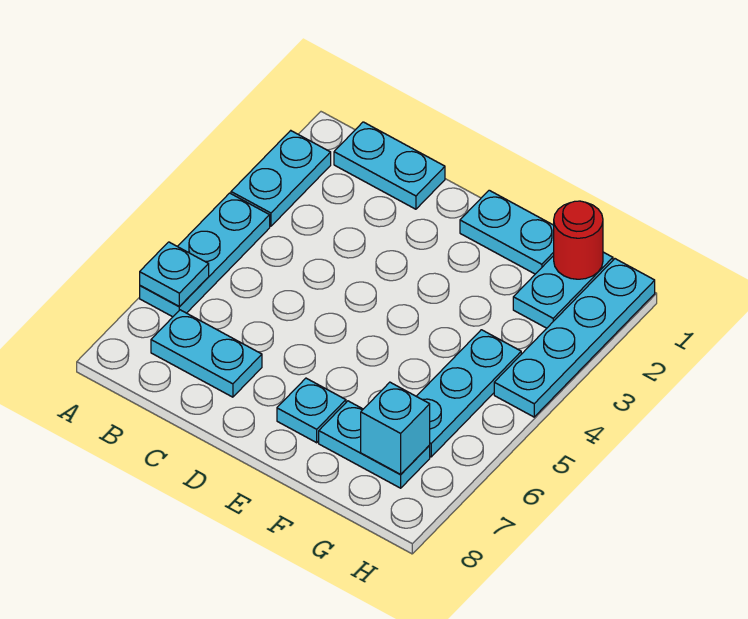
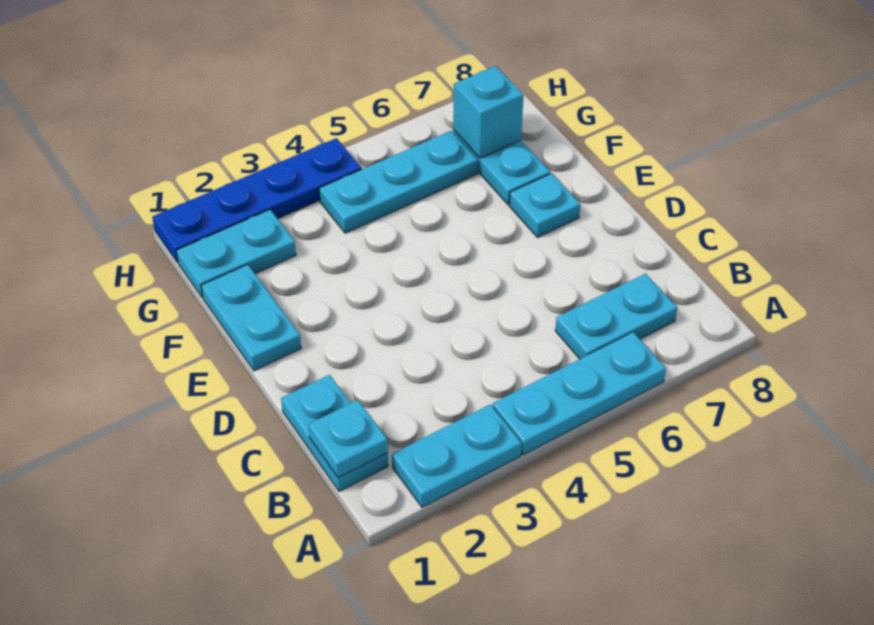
cyan 1x1 plate [140,242,209,307] -> cyan 1x1 plate moved to [308,400,388,478]
cyan 1x2 plate [151,310,262,397] -> cyan 1x2 plate turned to [555,274,677,359]
red 1x1 round brick [554,201,603,279] -> none
cyan 1x4 plate [494,259,655,417] -> blue 1x4 plate [152,138,361,263]

